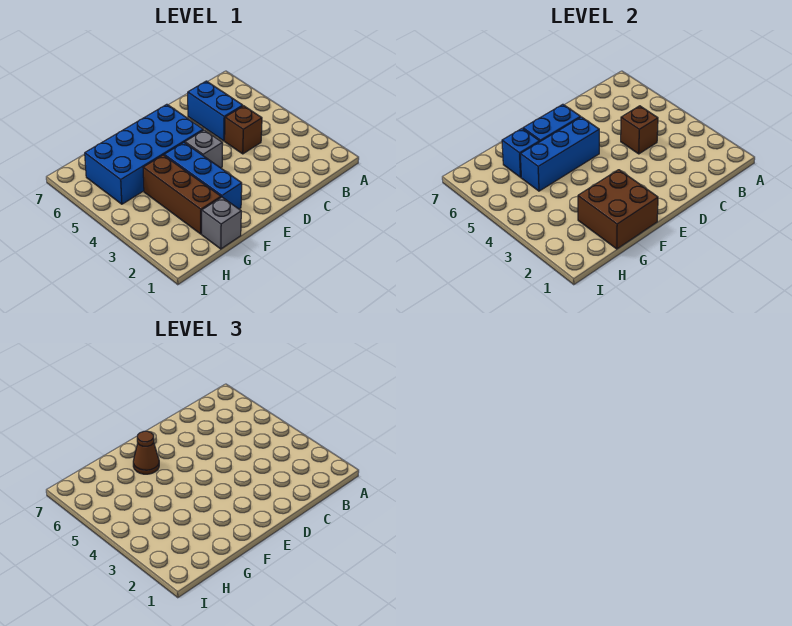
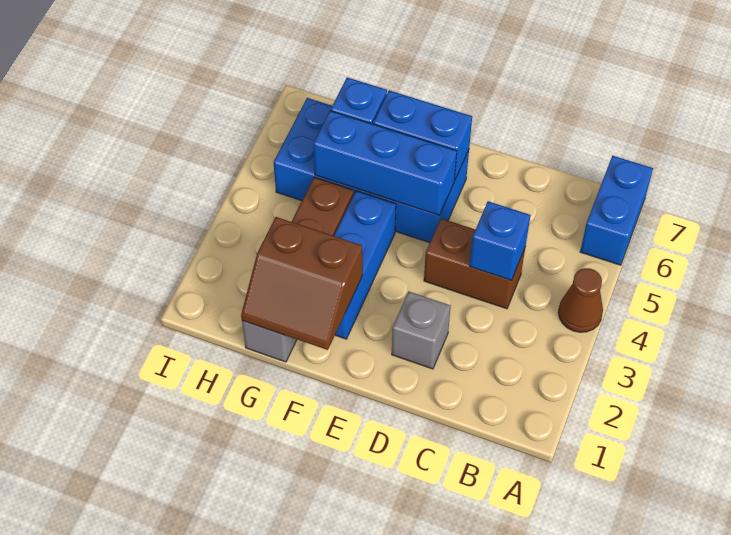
brown 1x1 brick [225,106,262,154] -> brown 1x2 brick [424,218,525,309]
brown 1x1 brick [621,106,658,154] -> blue 1x1 brick [469,201,530,280]
blue 1x2 brick [188,81,243,141] -> blue 1x2 brick moved to [580,156,653,265]
grey 1x1 brick [185,130,223,168] -> grey 1x1 brick moved to [392,292,451,369]
brown 2x2 brick [578,170,658,249] -> brown 2x2 slope [241,217,363,350]
brown 1x1 cone [133,431,159,474] -> brown 1x1 cone moved to [558,268,603,332]

